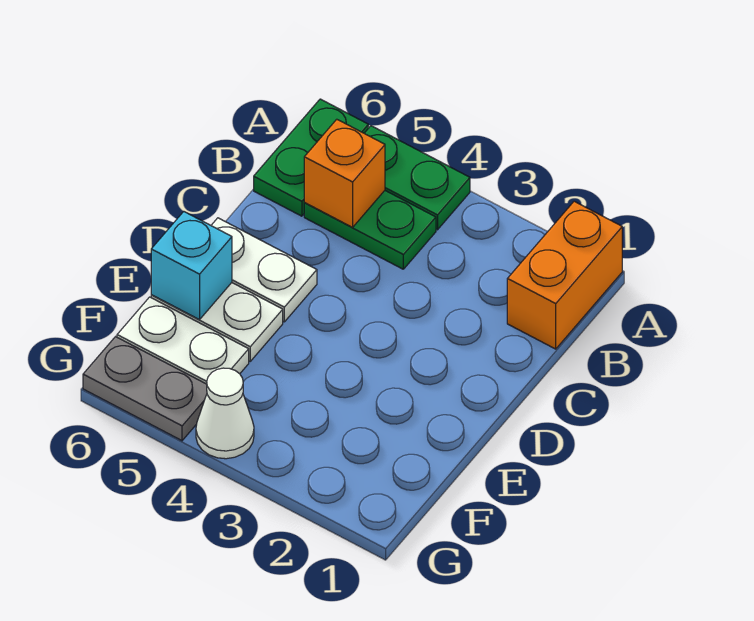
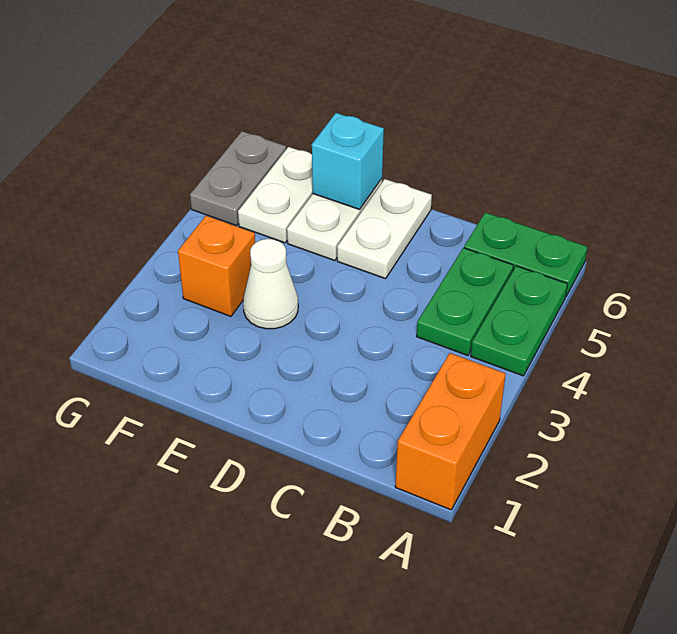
orange 1x2 brick [507,201,622,349] -> orange 1x2 brick turned to [395,353,506,510]
orange 1x1 brick [304,119,385,227] -> orange 1x1 brick moved to [178,215,255,316]
white 1x1 cone [196,368,254,459] -> white 1x1 cone moved to [243,239,298,329]

